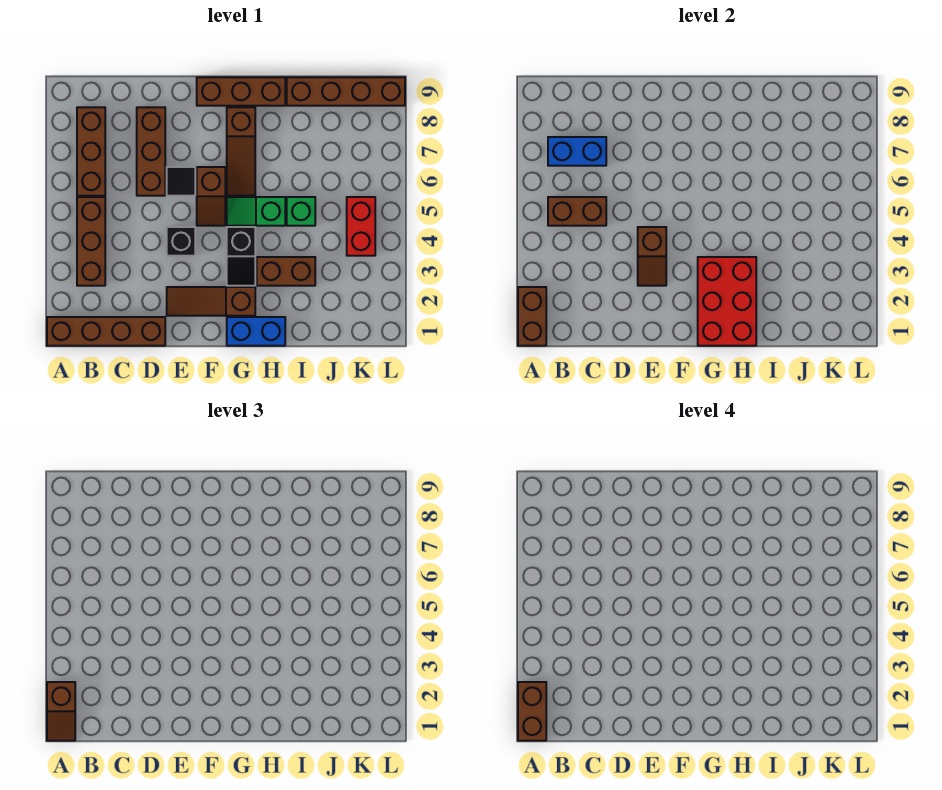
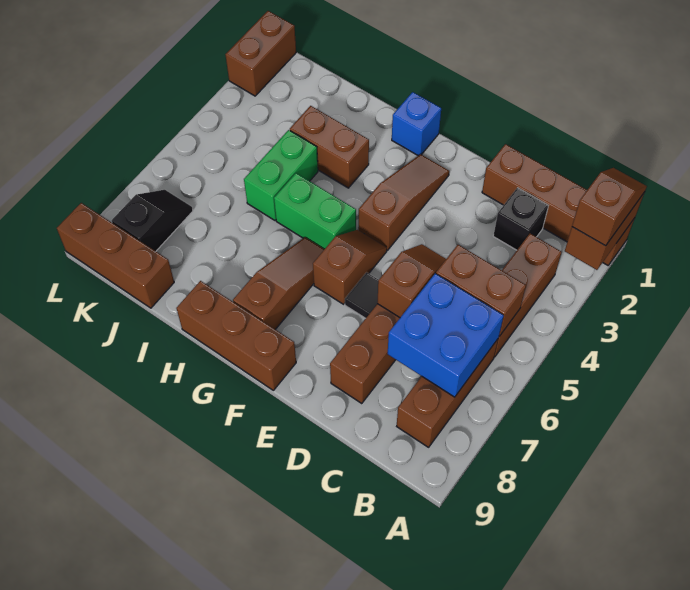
brown 1x2 brick [518,682,546,741] -> brown 1x2 brick moved to [225,11,296,96]
blue 1x2 brick [548,137,606,166] -> blue 2x2 brick [388,274,504,397]
brown 1x3 slope [167,287,255,316] -> brown 1x3 slope turned to [358,154,449,250]
brown 1x2 slope [638,227,666,286] -> brown 1x2 slope moved to [377,244,446,317]
black 1x1 brick [167,227,195,256] -> black 1x1 brick moved to [493,188,548,250]
blue 1x2 brick [227,317,285,346] -> blue 1x1 brick [392,92,441,156]
red 2x3 brick [698,257,756,346] -> none
black 1x2 slope [227,227,255,286] -> black 1x2 slope moved to [112,190,193,251]
green 1x2 slope [227,197,285,226] -> green 1x2 brick [274,173,356,249]
green 1x1 brick [287,197,315,226] -> green 1x2 brick [244,130,318,220]
brown 1x4 brick [287,77,405,106] -> brown 1x3 brick [57,203,174,308]
red 1x2 brick [347,197,375,256] -> none

